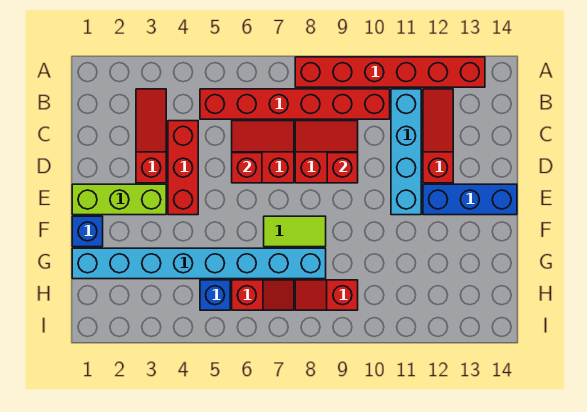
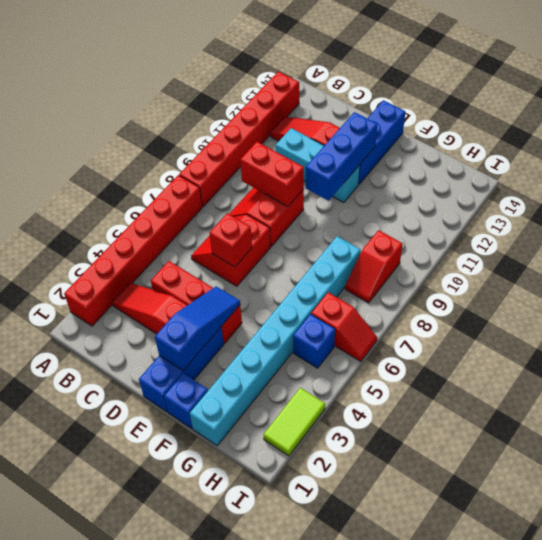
red 1x6 brick [200,89,390,119] -> red 1x6 brick moved to [64,175,202,326]
cyan 1x4 brick [391,89,421,215] -> cyan 1x3 brick [276,128,360,202]
red 1x1 brick [327,153,358,183] -> red 1x2 brick [240,142,304,206]
lime 1x3 brick [72,184,166,215] -> blue 1x3 brick [139,327,224,412]
none -> blue 1x3 slope [155,286,240,371]
none -> blue 1x3 brick [306,112,377,201]
lime 1x2 tile [264,216,326,247] -> lime 1x2 tile moved to [264,388,325,456]
red 1x2 slope [232,280,294,310] -> red 1x2 slope turned to [311,292,377,361]

